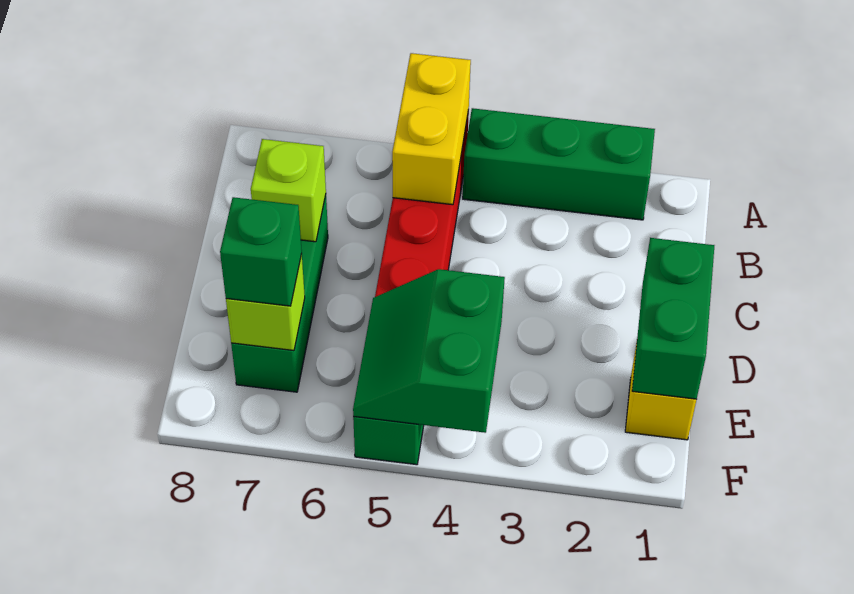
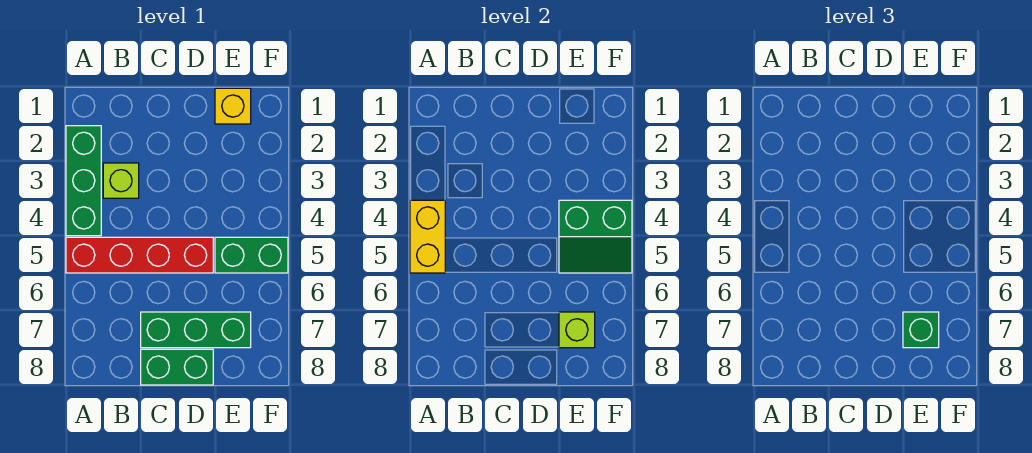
yellow 1x2 brick [392,53,471,205] -> yellow 1x2 brick turned to [410,200,445,273]
lime 1x1 brick [251,139,326,242] -> lime 1x1 brick moved to [103,163,139,198]
green 1x2 brick [632,238,714,399] -> green 1x2 brick moved to [141,349,213,385]

